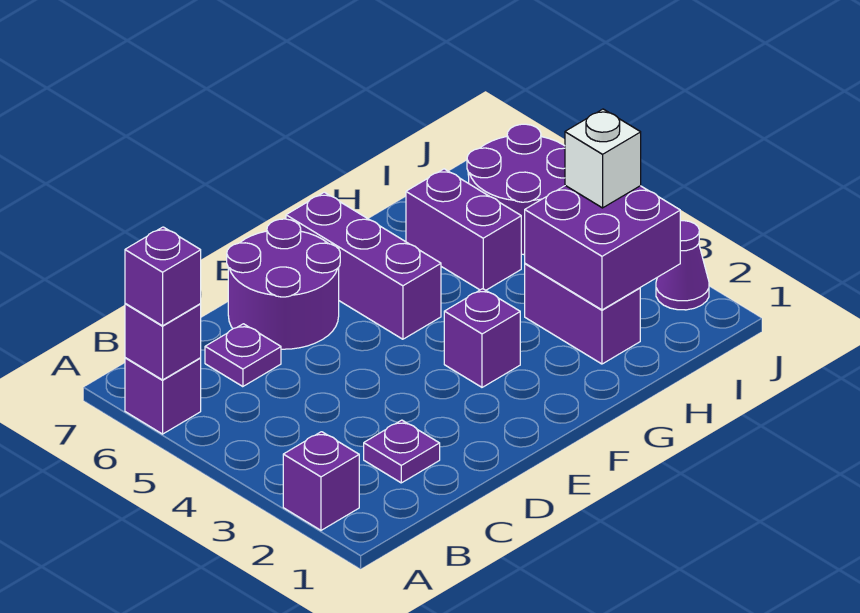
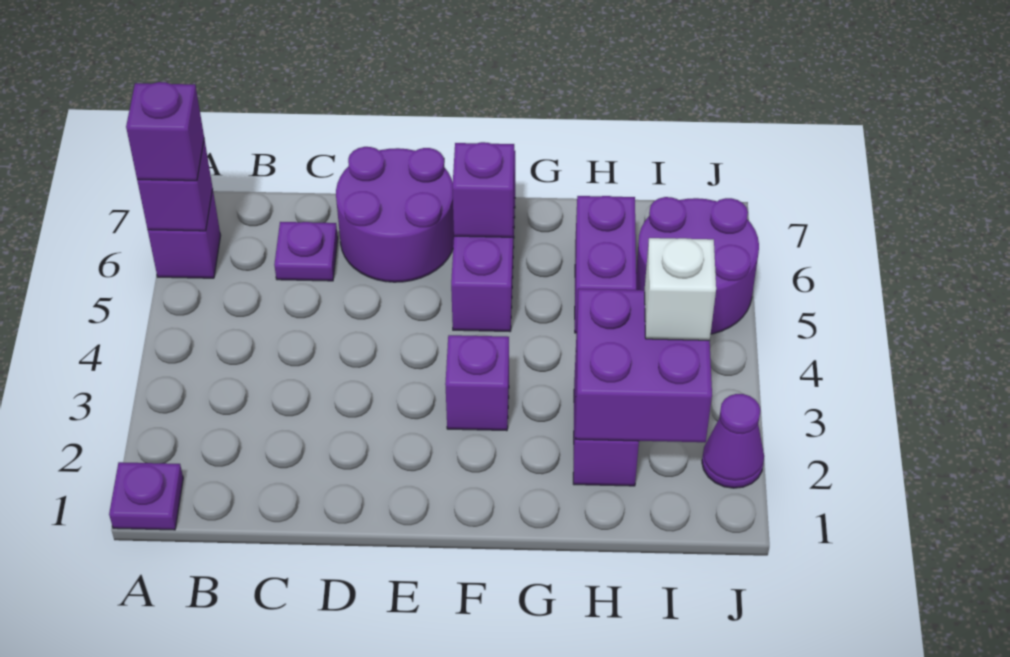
purple 1x1 brick [283,432,359,530] -> purple 1x1 brick moved to [453,142,514,237]
purple 1x1 plate [364,420,440,483] -> purple 1x1 plate moved to [109,462,183,530]

